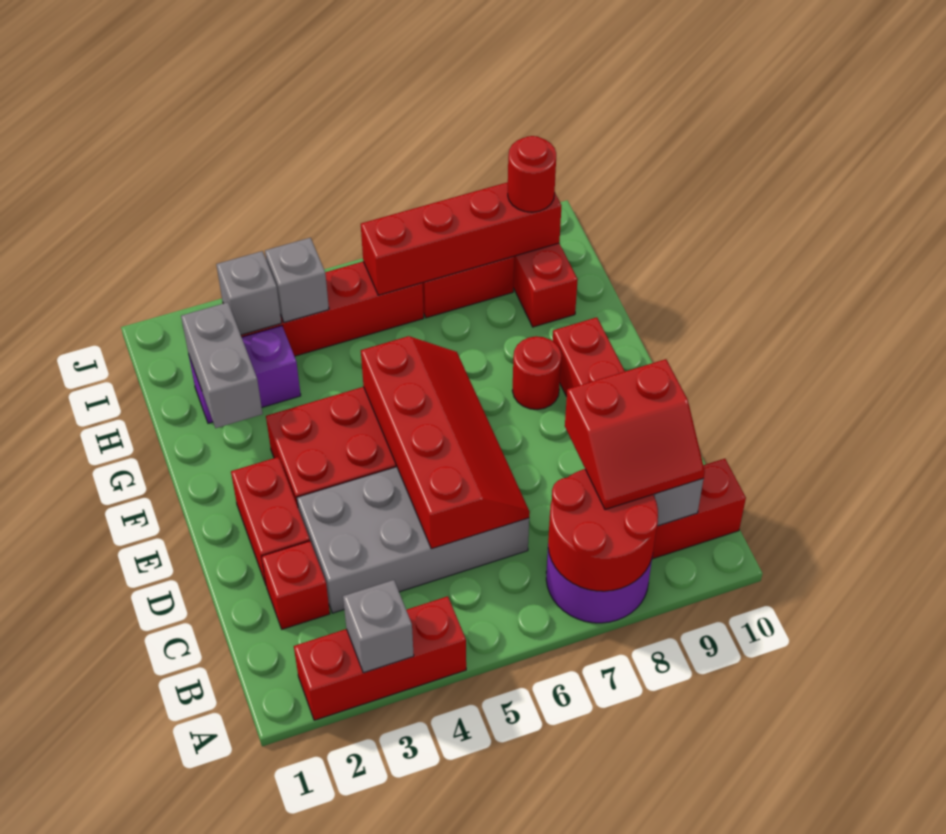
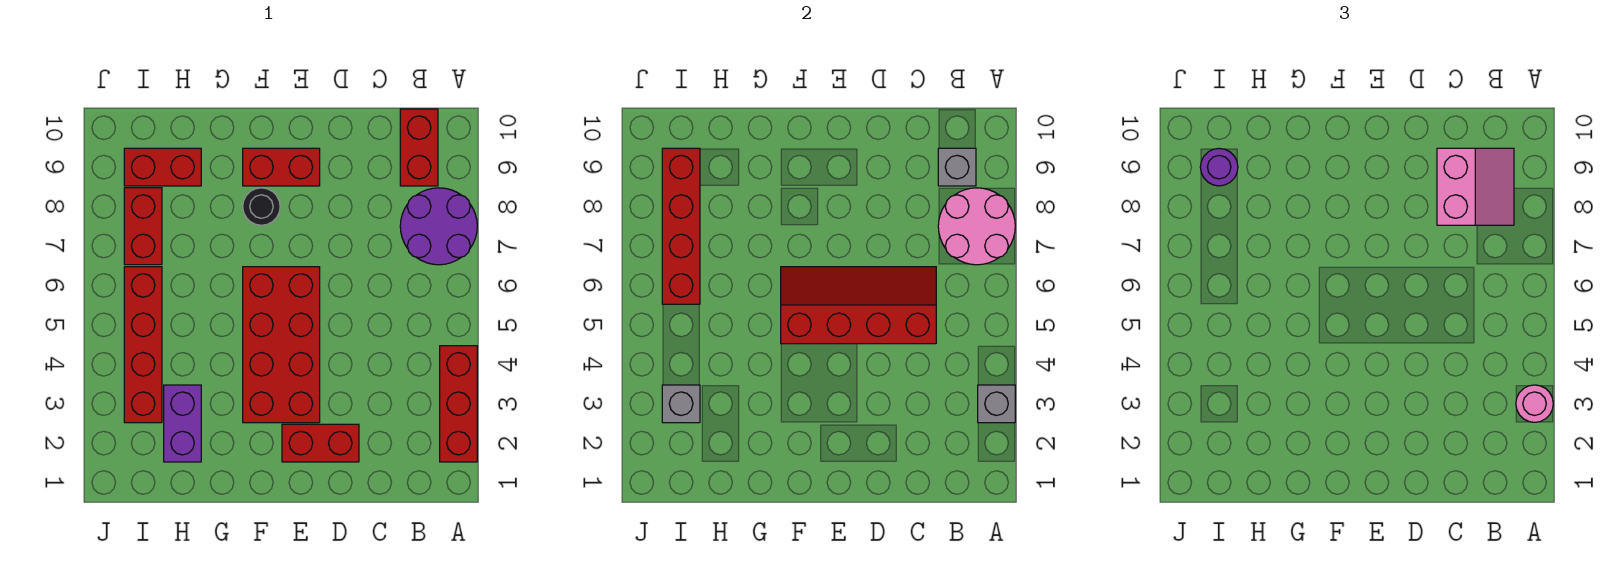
none -> pink 1x1 round brick [1516,385,1553,422]
red 2x2 round brick [548,469,658,591] -> pink 2x2 round brick [938,188,1015,265]
red 2x2 slope [565,359,705,510] -> pink 2x2 slope [1437,148,1514,225]
red 1x1 brick [261,541,330,629] -> none
grey 2x4 brick [297,467,529,613] -> none
red 1x1 round brick [512,336,561,409] -> black 1x1 round brick [243,188,280,225]
grey 1x2 brick [181,302,263,428] -> none
grey 1x1 brick [265,238,329,323] -> none
red 1x1 round brick [508,136,556,212] -> purple 1x1 round brick [1200,148,1238,186]

